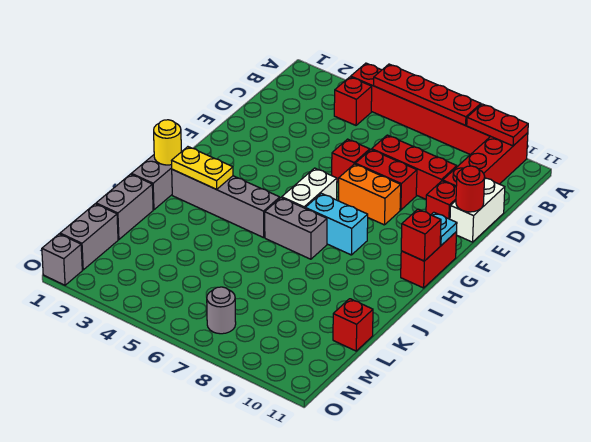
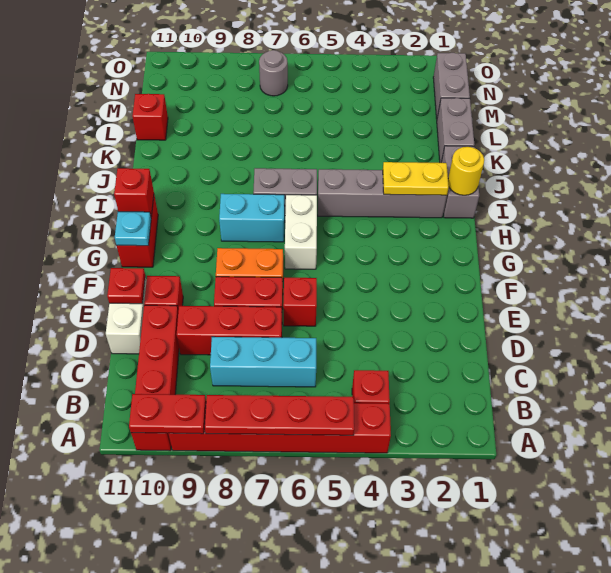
none -> cyan 1x3 brick [210,337,316,387]
red 1x1 round brick [456,166,485,212] -> red 1x1 plate [107,268,145,304]
grey 1x1 brick [42,234,82,285] -> none

